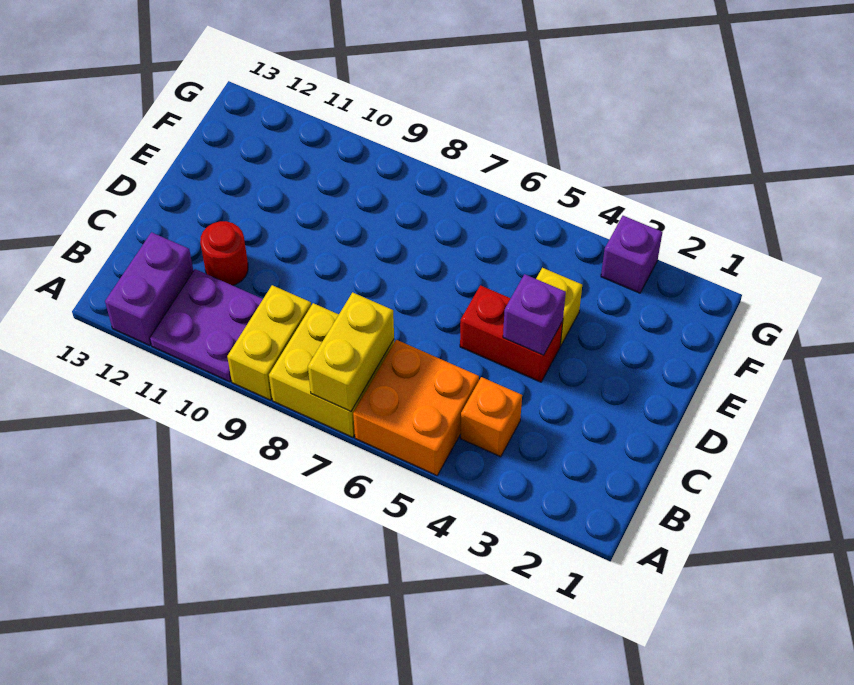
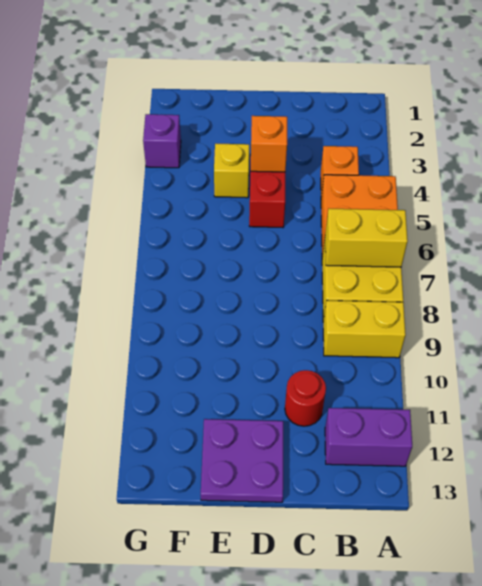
purple 2x2 plate [150,269,263,382] -> purple 2x2 plate moved to [201,419,283,502]
purple 1x1 brick [503,274,566,355] -> orange 1x1 brick [251,116,287,172]

